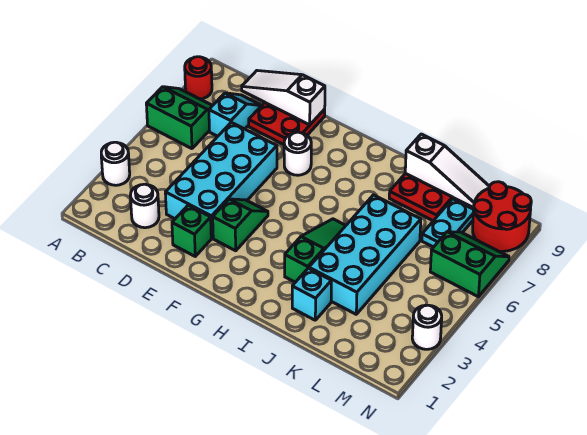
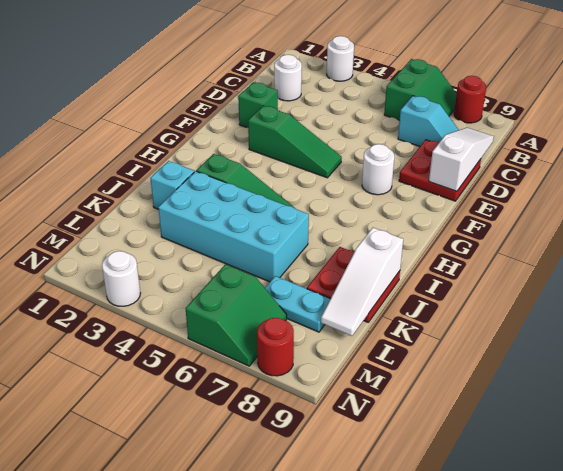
cyan 2x4 brick [165,122,277,238] -> none
green 1x2 slope [213,199,268,251] -> green 1x3 slope [248,106,342,178]
red 2x2 round brick [473,182,531,251] -> red 1x1 round brick [257,318,294,376]

